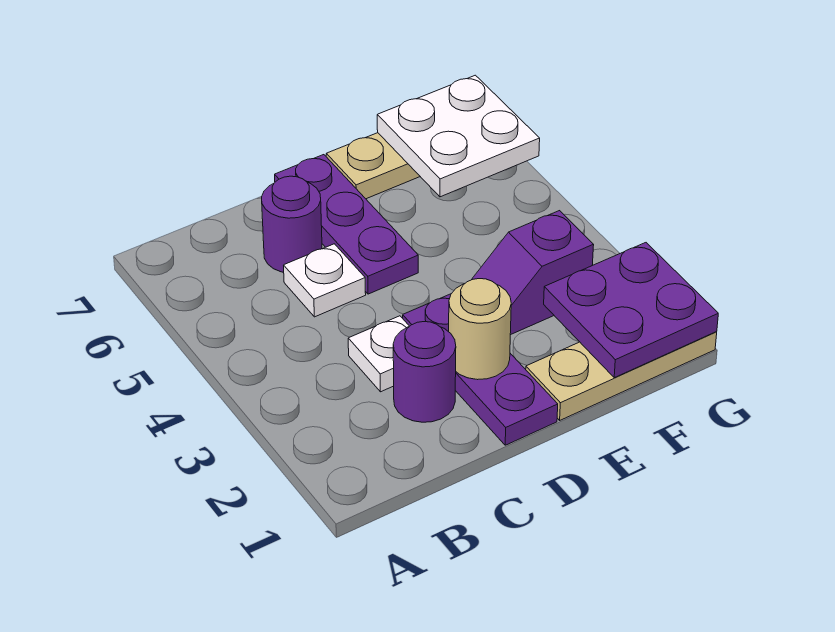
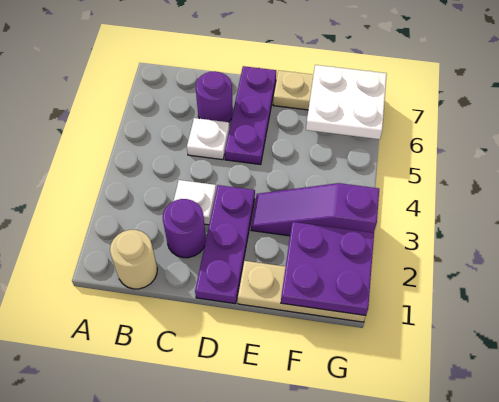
tan 1x1 round brick [449,279,511,380] -> tan 1x1 round brick moved to [110,230,157,289]
purple 1x2 slope [472,211,594,335] -> purple 1x3 slope [251,183,379,236]

